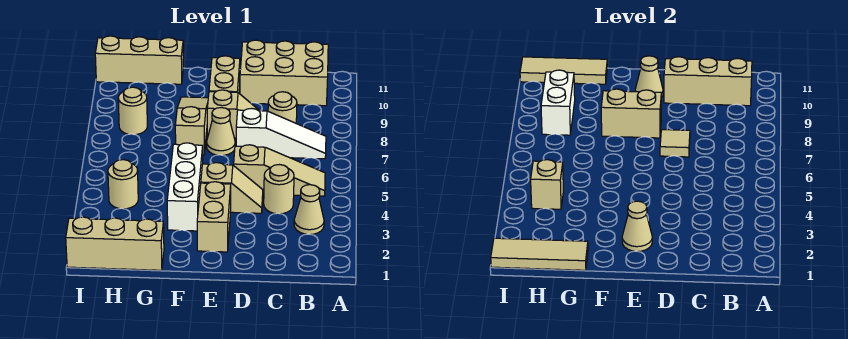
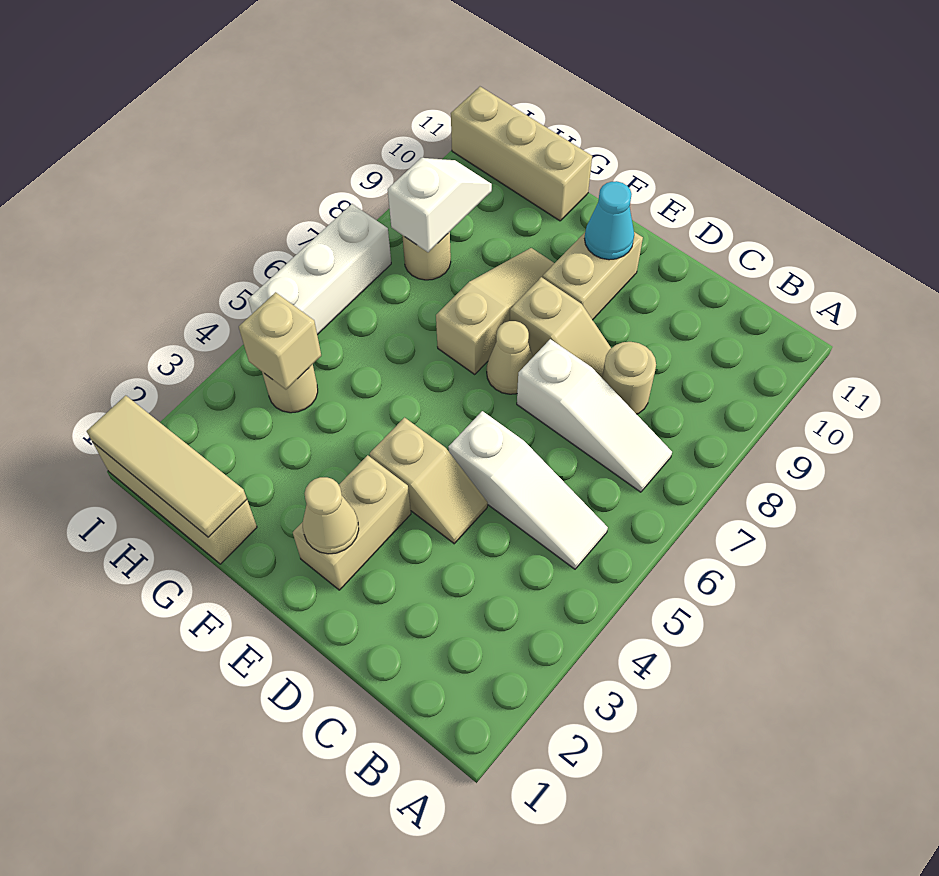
tan 1x1 cone [294,185,324,234] -> none
tan 1x3 slope [234,145,325,196] -> white 1x3 slope [448,411,608,569]
tan 2x3 brick [240,40,328,106] -> none
tan 1x3 brick [664,57,752,106] -> none
tan 1x1 round brick [264,165,294,214] -> none
tan 1x1 tile [660,130,690,157] -> none
tan 1x2 brick [601,89,661,138] -> none
tan 1x1 cone [635,56,663,98] -> cyan 1x1 cone [585,181,634,260]
white 1x3 brick [167,143,203,231] -> white 1x3 brick moved to [248,204,391,335]
tan 1x3 tile [520,57,607,84] -> none
white 1x2 brick [541,70,575,135] -> white 1x2 slope [388,158,492,252]

